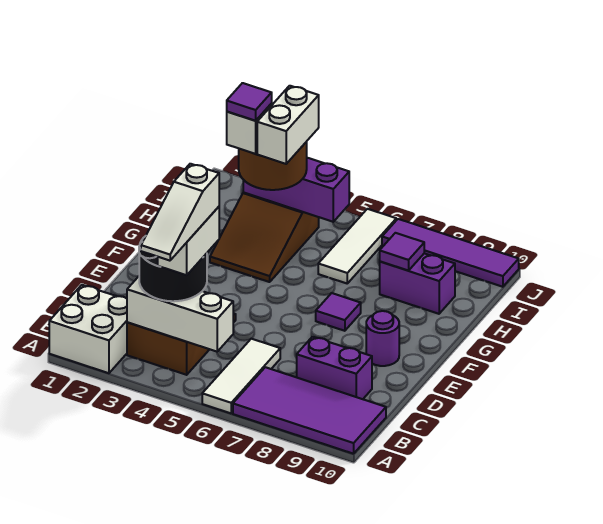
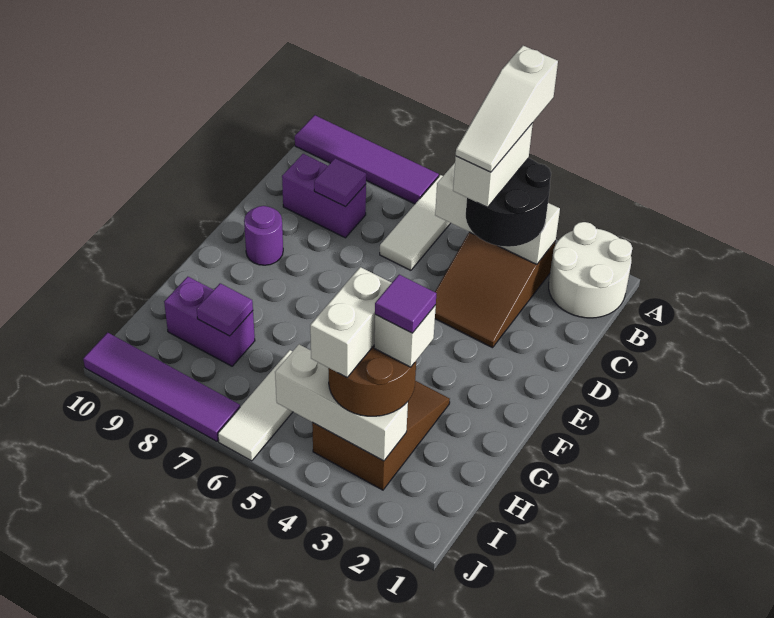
white 2x2 brick [49,285,127,373] -> white 2x2 round brick [549,222,632,318]
white 1x3 slope [141,164,219,261] -> white 1x3 slope turned to [456,46,558,172]
purple 2x4 tile [233,367,386,454] -> purple 1x4 tile [295,115,439,204]
purple 1x1 tile [316,293,361,331] -> purple 1x1 tile moved to [314,158,366,207]
purple 1x3 brick [243,158,349,222] -> white 1x3 brick [275,344,408,461]

